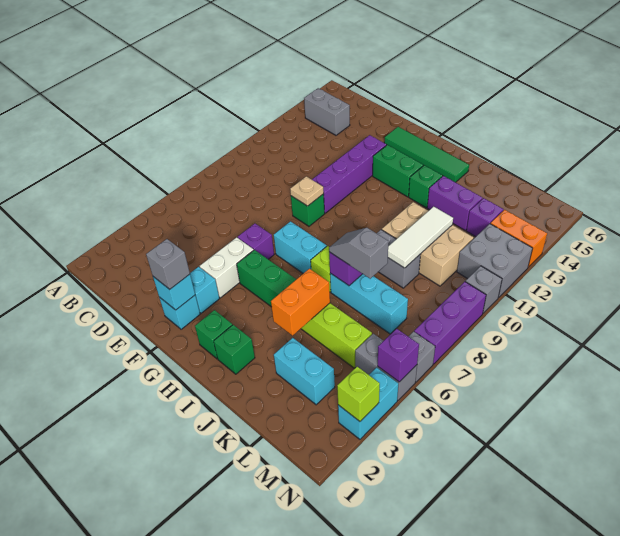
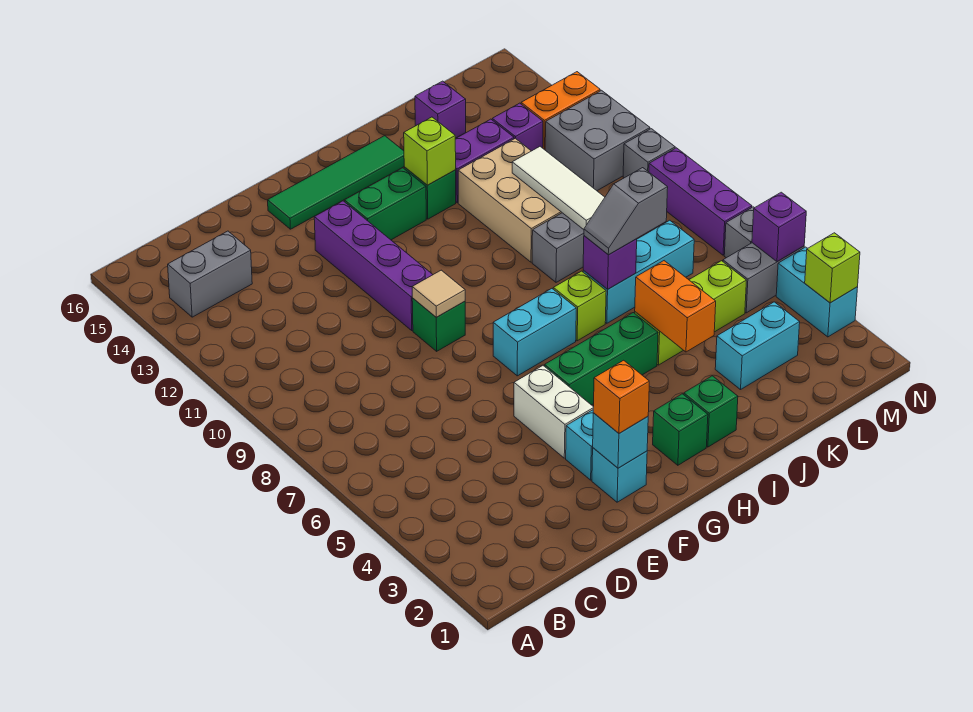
grey 1x1 brick [146,239,190,289] -> orange 1x1 brick [593,360,649,433]
purple 1x1 brick [238,224,274,259] -> purple 1x1 brick moved to [415,81,466,138]
tan 1x1 plate [290,176,324,206] -> tan 1x1 tile [412,270,465,317]
none -> lime 1x1 brick [404,117,456,185]
tan 2x3 brick [382,202,473,286] -> tan 2x3 brick turned to [458,138,562,262]

